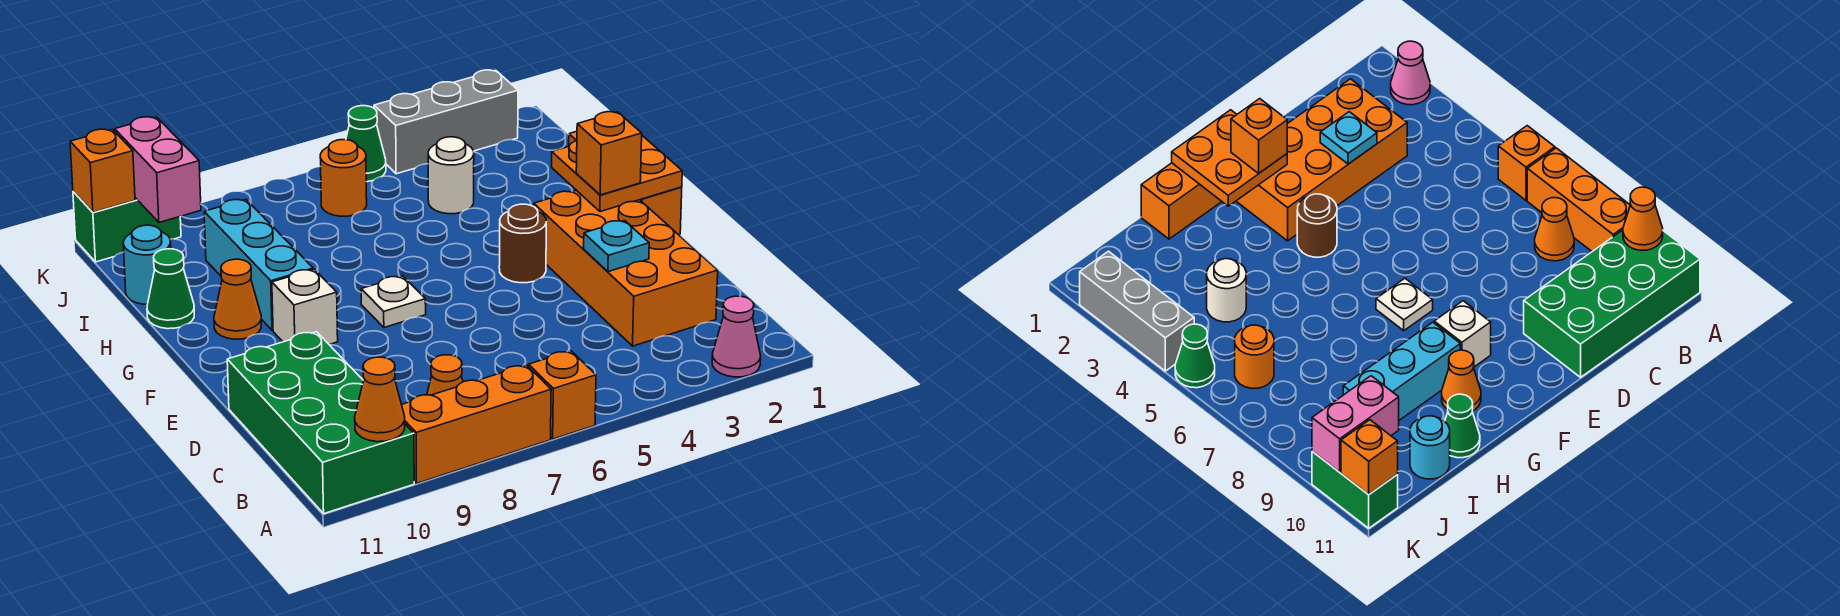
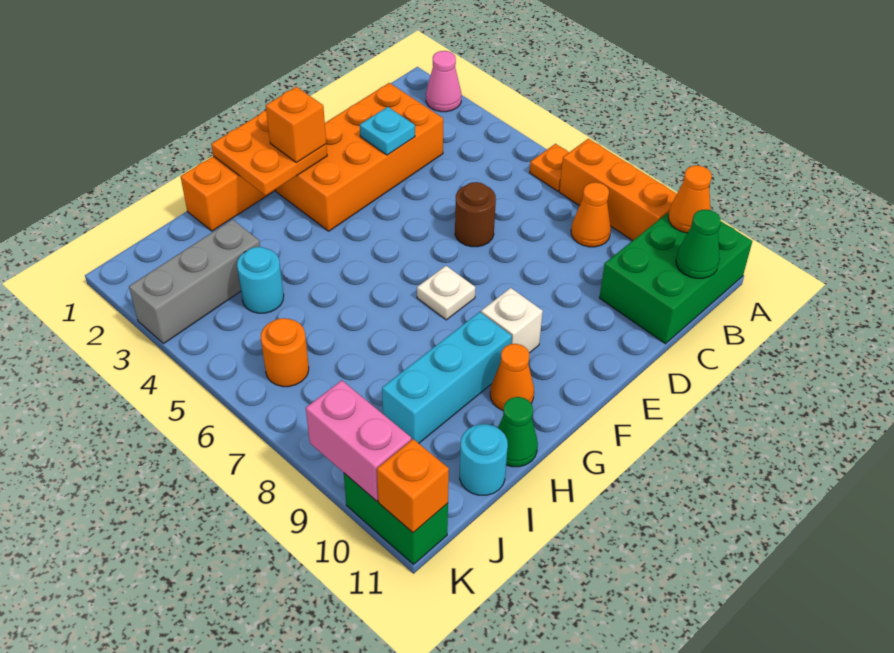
orange 1x1 brick [529,351,596,439] -> orange 1x1 plate [530,144,569,191]
green 2x4 brick [227,332,414,514] -> green 2x3 brick [599,212,752,344]
brown 1x1 round brick [499,204,546,283] -> brown 1x1 round brick moved to [455,182,496,247]
white 1x1 round brick [428,137,474,214] -> cyan 1x1 round brick [237,247,284,313]
pink 1x2 brick [115,117,201,223] -> pink 1x2 brick turned to [306,380,411,501]
grey 1x3 brick [374,70,518,174] -> grey 1x3 brick turned to [129,220,260,343]
green 1x1 cone [346,106,386,182] -> green 1x1 cone moved to [676,210,721,278]

